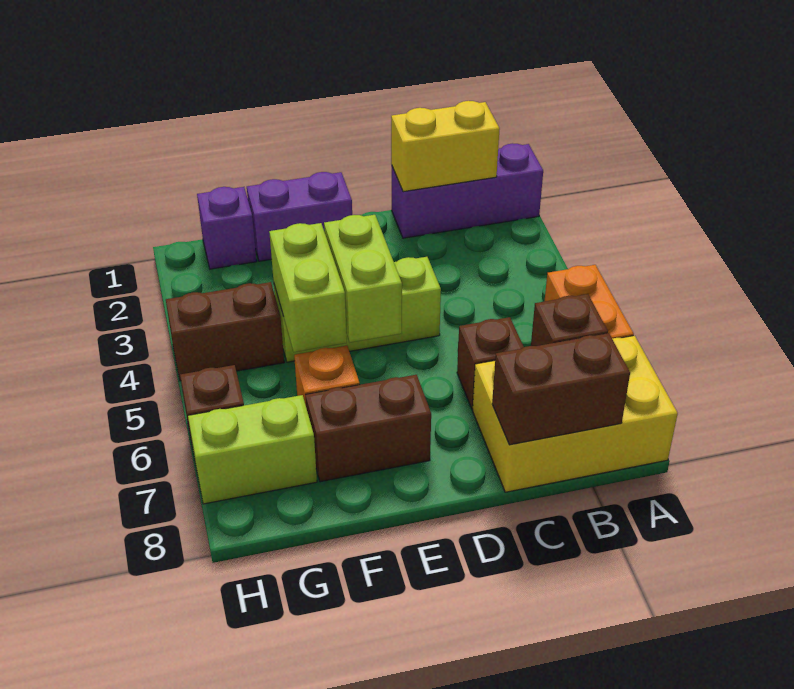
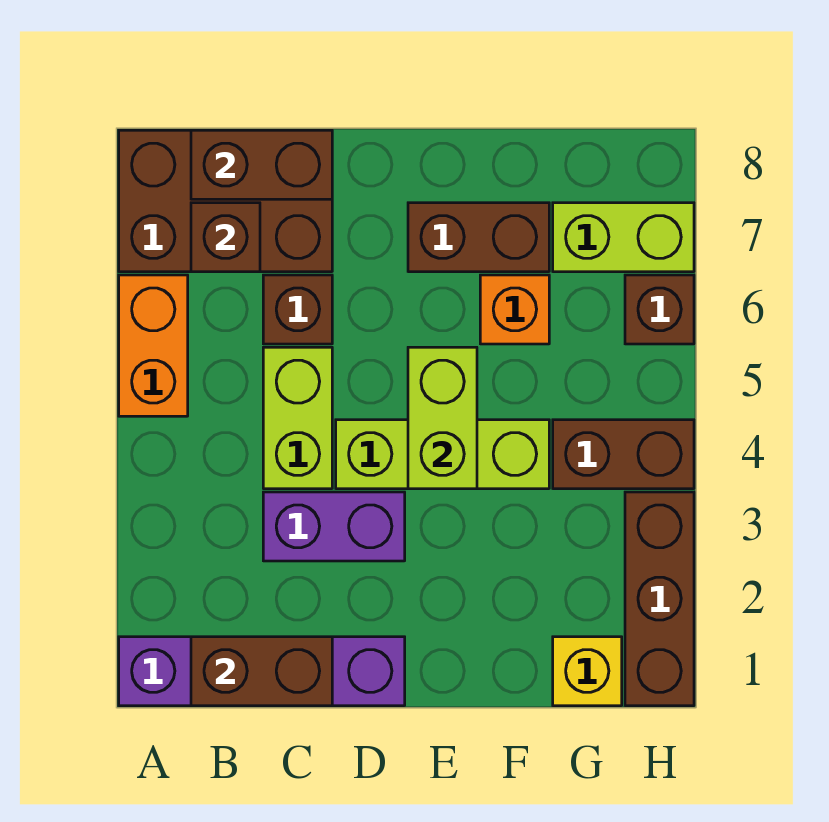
purple 1x3 brick [392,143,543,238] -> purple 1x4 brick [119,637,405,706]
yellow 2x3 brick [473,336,678,492] -> brown 2x3 brick [119,130,332,272]
yellow 1x2 brick [391,101,500,192] -> brown 1x2 brick [191,637,332,706]
purple 1x2 brick [247,172,352,261] -> purple 1x2 brick moved to [263,492,405,561]
lime 1x2 brick [269,223,347,352] -> lime 1x2 brick moved to [263,347,332,489]
purple 1x1 brick [197,187,257,269] -> yellow 1x1 brick [553,637,622,706]
none -> brown 1x3 brick [625,492,694,706]

